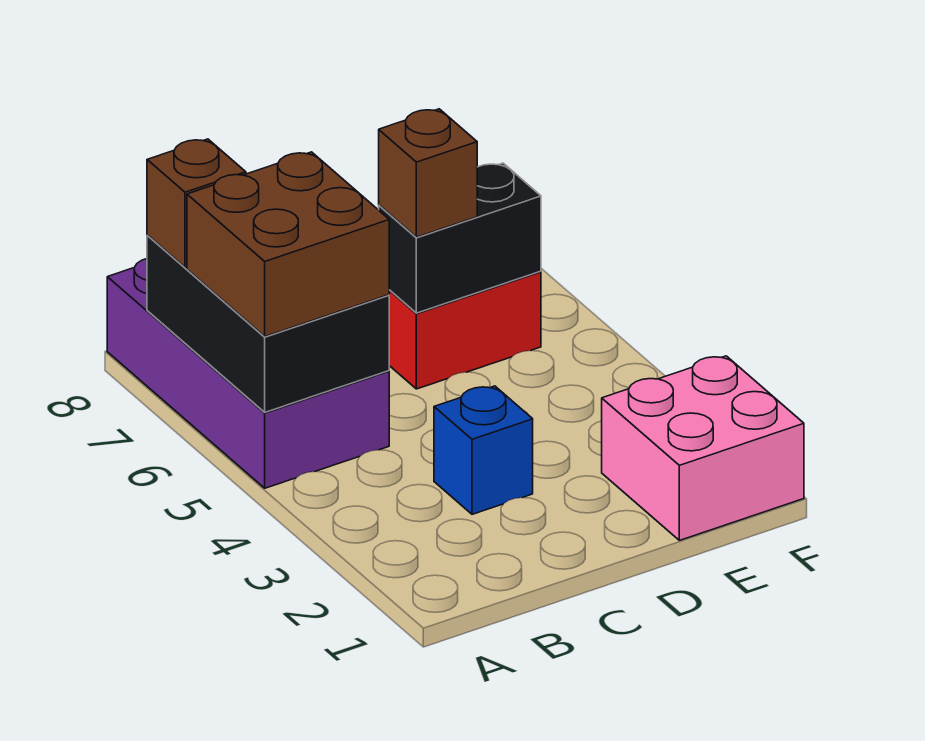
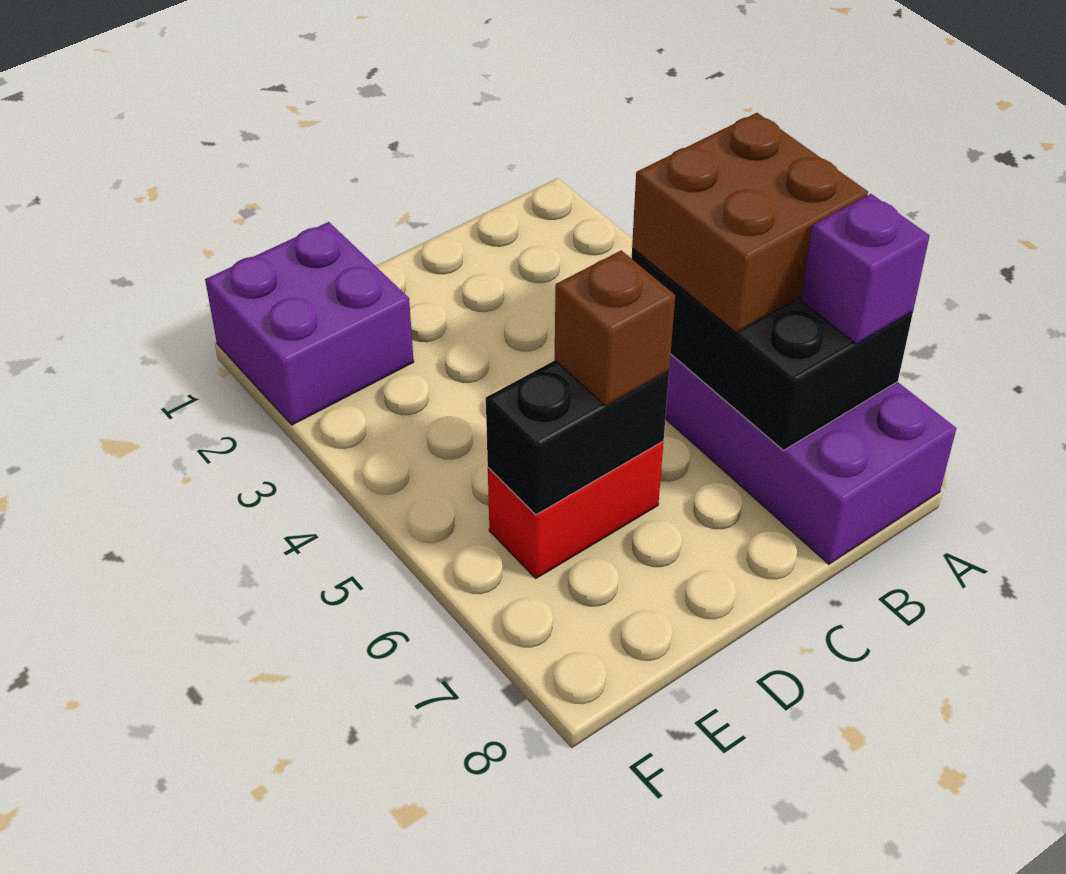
brown 1x1 brick [147,139,246,267] -> purple 1x1 brick [801,194,929,344]
blue 1x1 brick [434,386,533,514] -> none
pink 2x2 brick [602,356,804,540] -> purple 2x2 brick [205,222,414,425]

